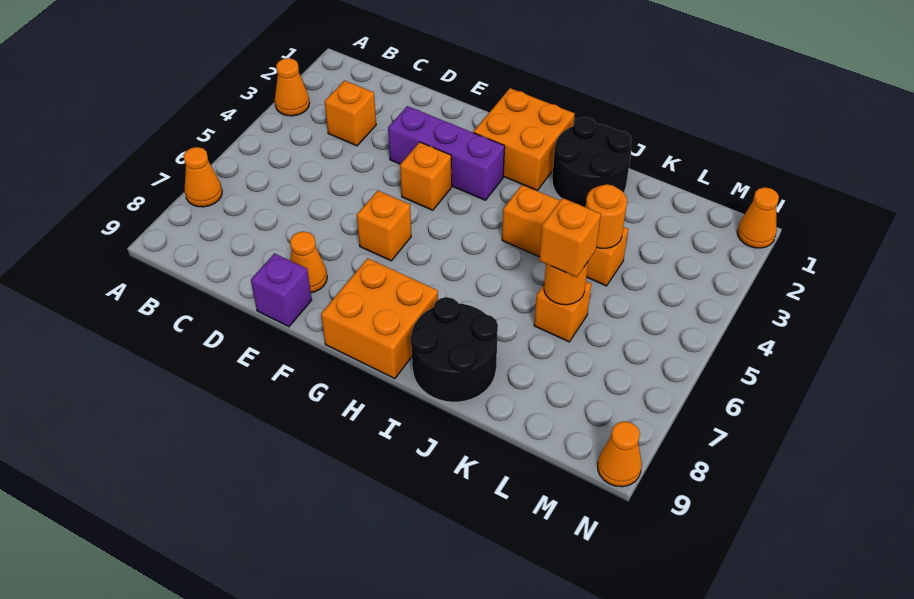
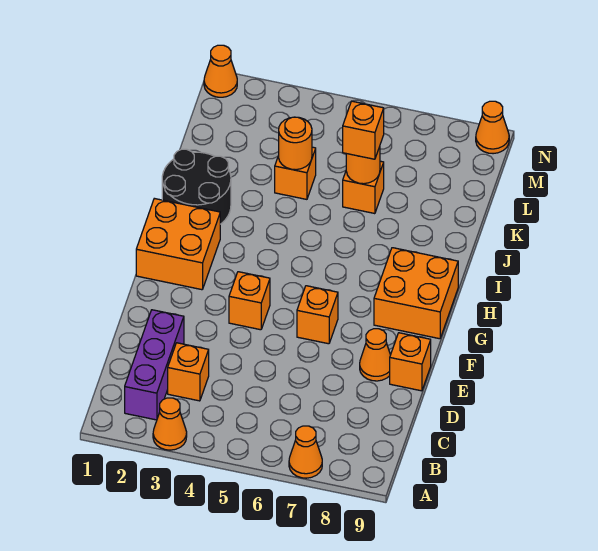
purple 1x3 brick [388,106,505,200] -> purple 1x3 brick moved to [125,310,184,420]
purple 1x1 brick [251,253,312,327] -> orange 1x1 brick [390,333,431,391]
orange 1x3 brick [502,185,628,286] -> orange 1x1 brick [275,147,316,199]
black 2x2 round brick [410,297,498,402] -> none

